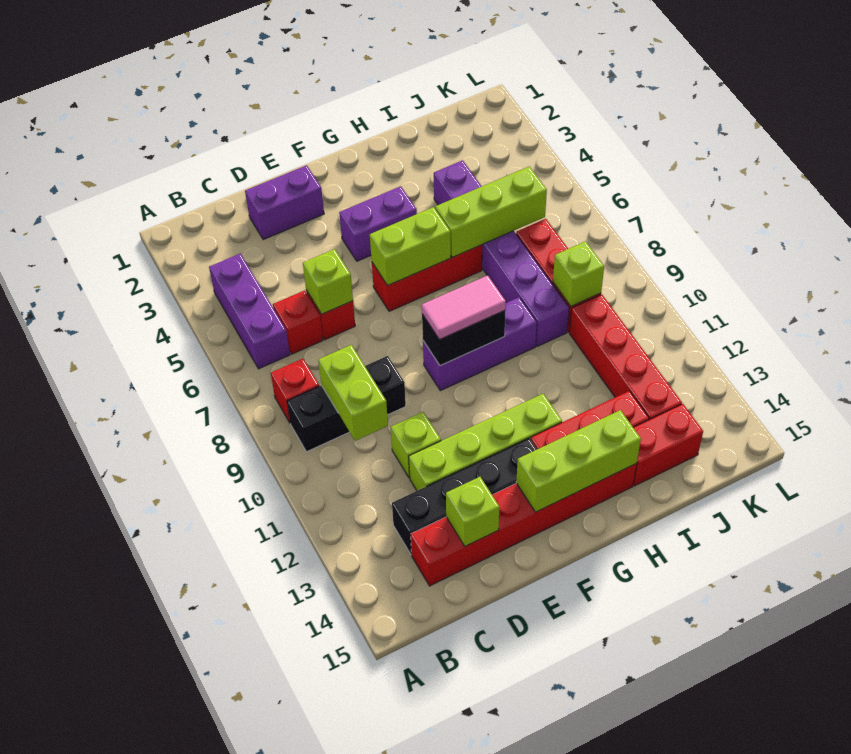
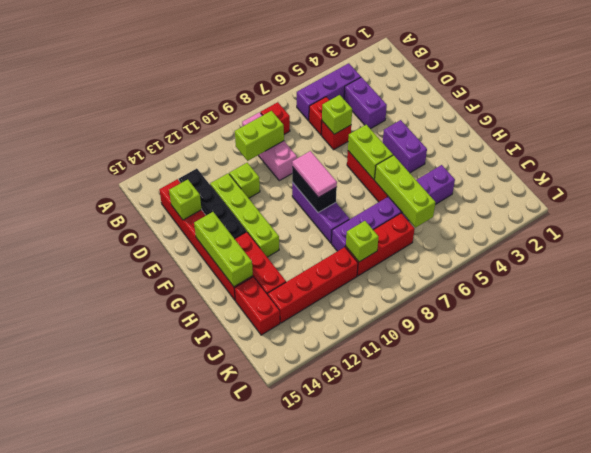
black 1x3 brick [287,356,406,452] -> pink 1x3 brick [242,112,297,181]
purple 1x2 brick [245,165,324,240] -> purple 1x2 brick moved to [344,77,387,129]

